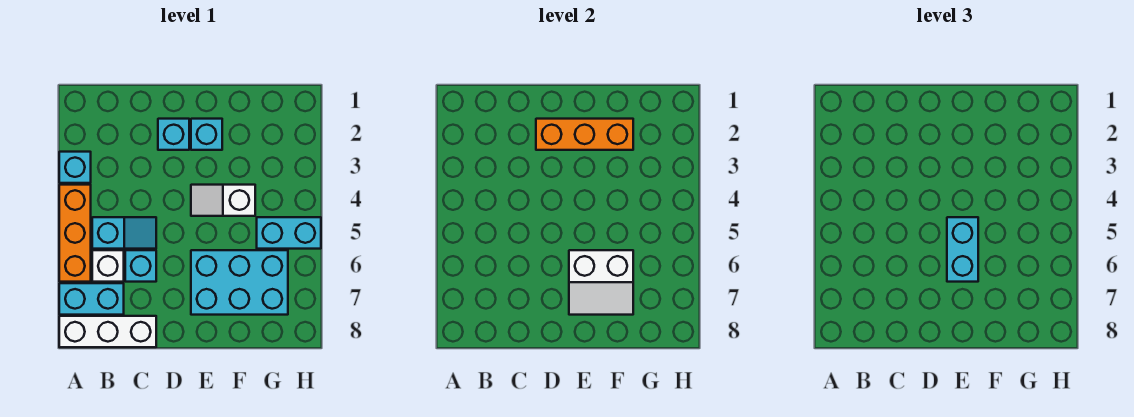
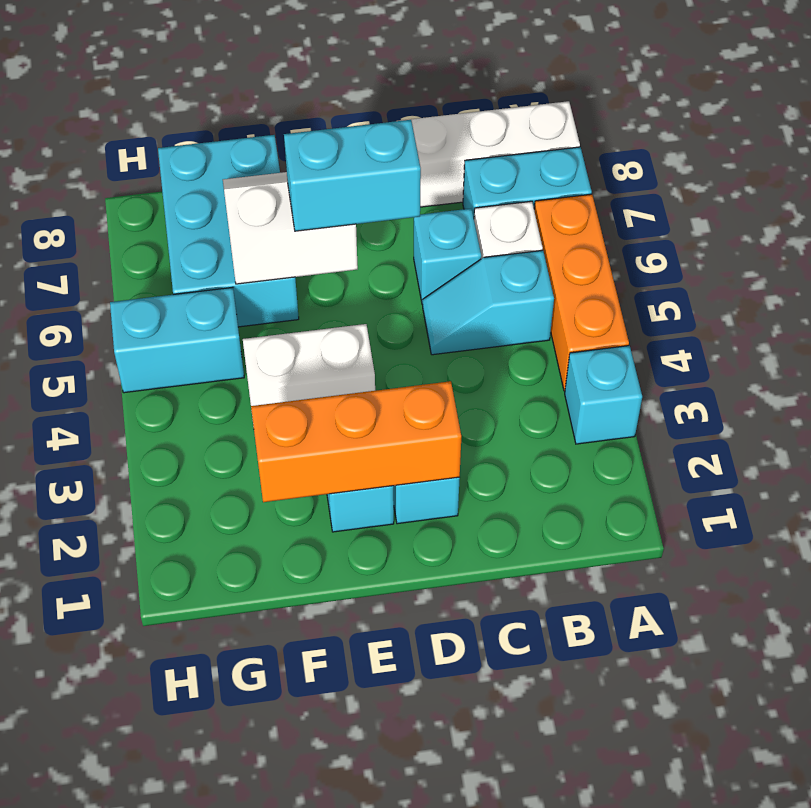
white 1x2 slope [191,185,255,216] -> white 1x2 brick [243,324,375,406]
cyan 1x2 brick [947,217,978,282] -> cyan 1x2 brick turned to [284,120,421,231]
cyan 2x3 brick [191,250,288,315] -> cyan 2x3 brick turned to [158,135,299,327]

